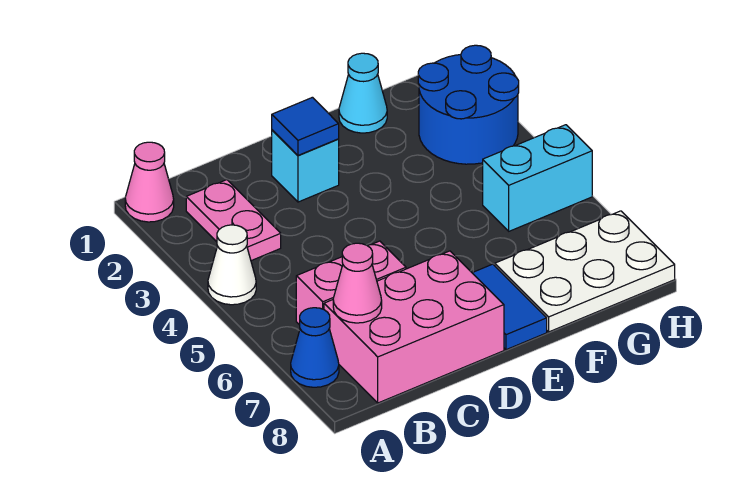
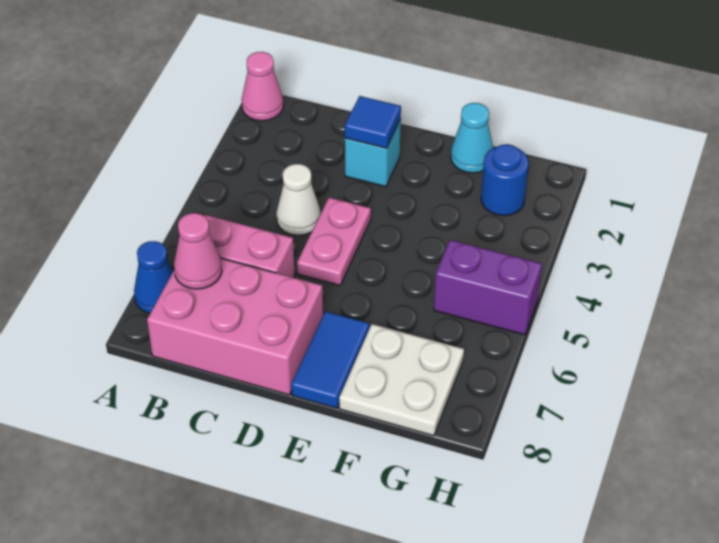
white 1x1 cone [208,225,256,305] -> white 1x1 cone moved to [276,164,321,235]
pink 1x2 plate [186,180,281,261] -> pink 1x2 plate moved to [297,198,371,285]
white 2x3 plate [495,211,675,332] -> white 2x2 plate [339,324,464,436]
blue 2x2 round brick [418,45,519,164] -> blue 1x1 round brick [481,144,529,216]
cyan 1x2 brick [483,125,592,231] -> purple 1x2 brick [434,240,542,335]

